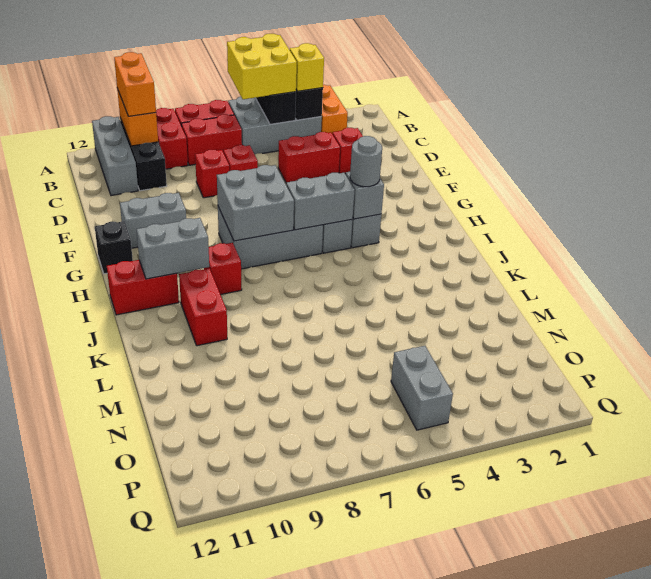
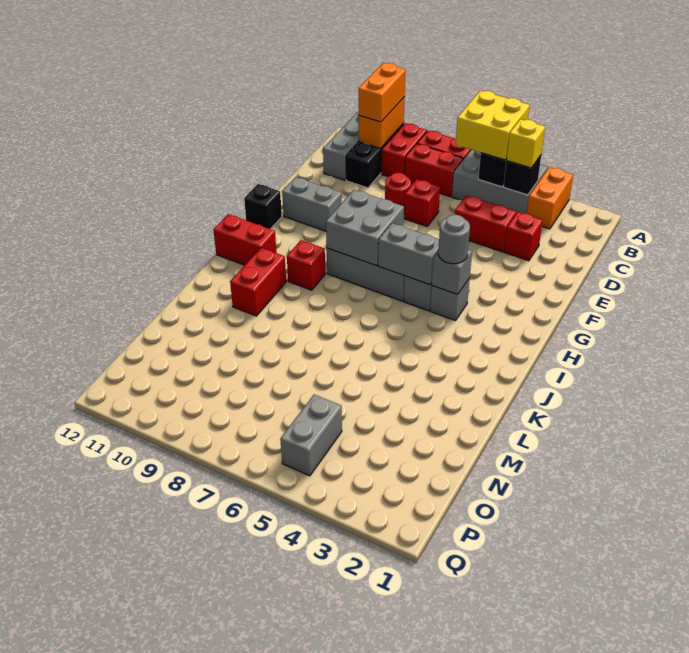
red 1x1 brick [195,150,229,198] -> red 1x1 round brick [385,173,411,210]
grey 1x2 brick [136,218,209,279] -> none

